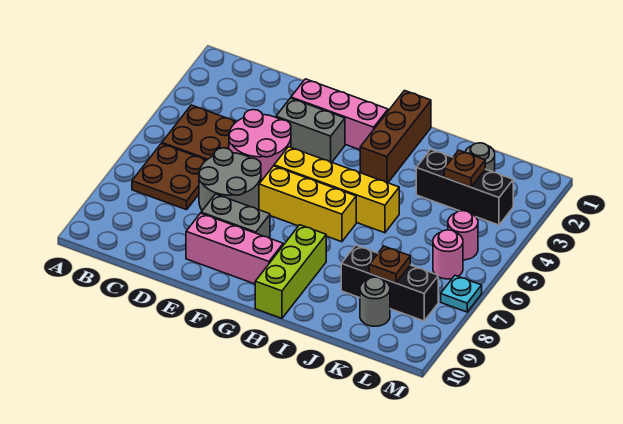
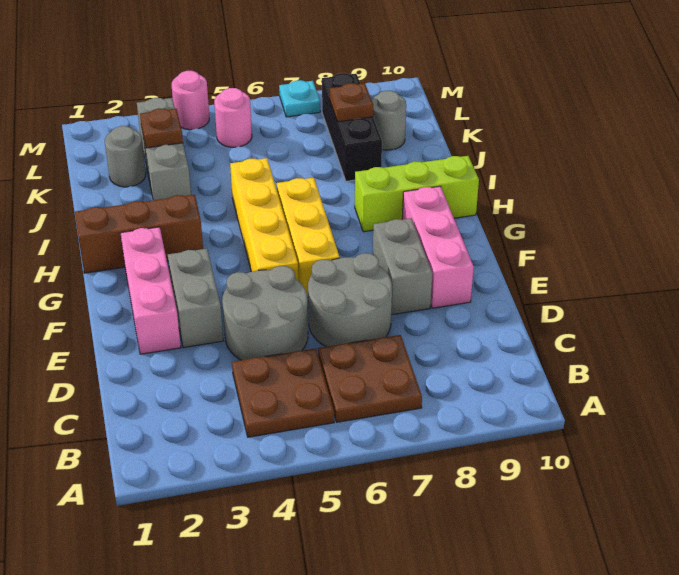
pink 2x2 round brick [229,110,291,181] -> grey 2x2 round brick [222,266,308,360]
black 1x3 brick [416,149,513,225] -> grey 1x3 brick [137,98,191,200]
pink 1x1 round brick [433,230,463,279] -> pink 1x1 round brick moved to [172,71,209,130]

